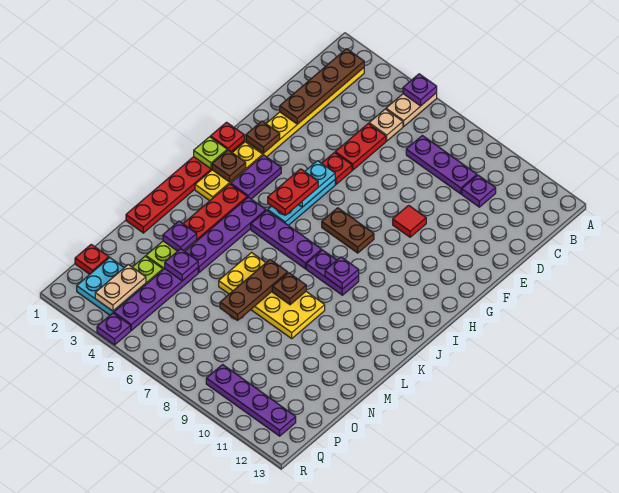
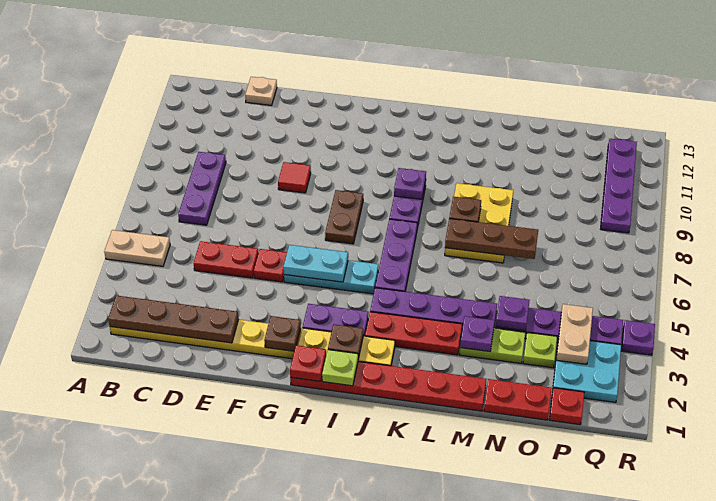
purple 1x1 plate [403,74,437,106] -> none
tan 1x1 plate [369,109,403,141] -> tan 1x1 plate moved to [245,77,277,106]
purple 1x1 plate [462,175,496,207] -> none
red 1x2 plate [268,169,318,215] -> red 1x2 plate moved to [484,379,552,420]
yellow 2x4 plate [219,253,325,338] -> yellow 2x3 plate [445,183,513,263]
tan 1x2 plate [95,265,146,311] -> tan 1x2 plate turned to [556,304,593,364]

